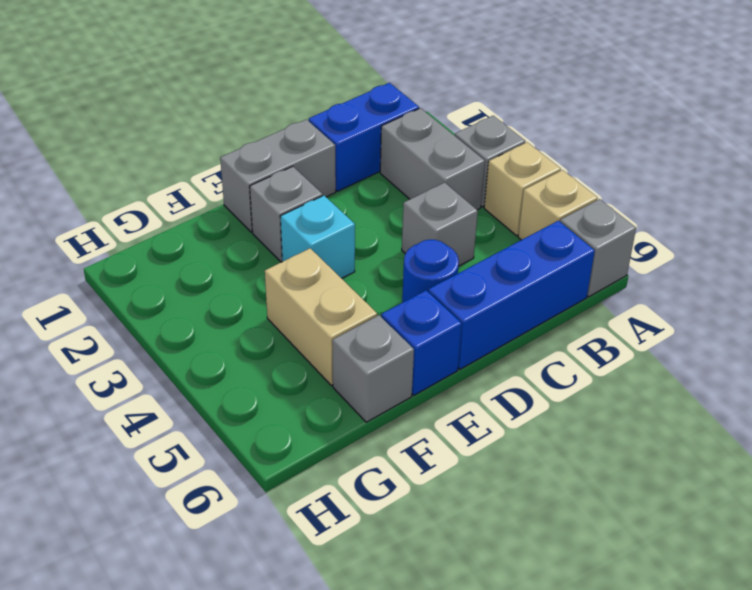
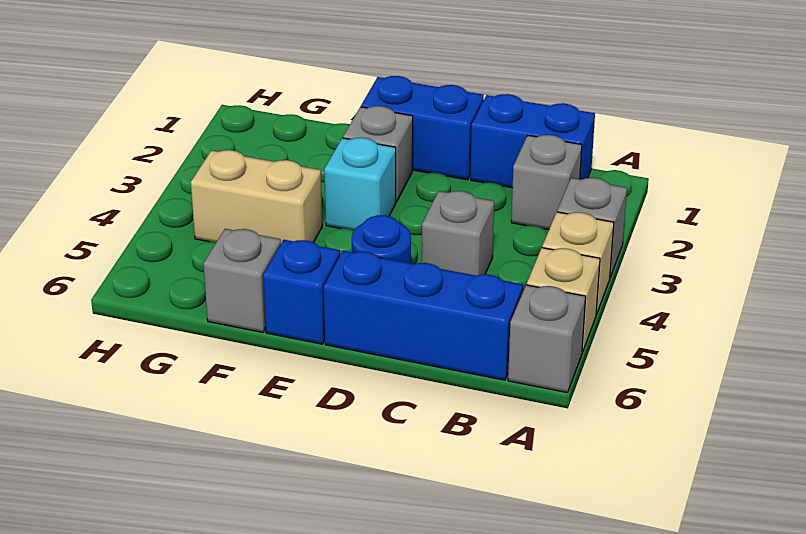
grey 1x2 brick [380,108,485,210] -> grey 1x1 brick [511,135,582,230]
grey 1x2 brick [220,119,336,232] -> blue 1x2 brick [361,76,484,180]
tan 1x2 brick [265,248,377,385] -> tan 1x2 brick turned to [191,150,322,243]

